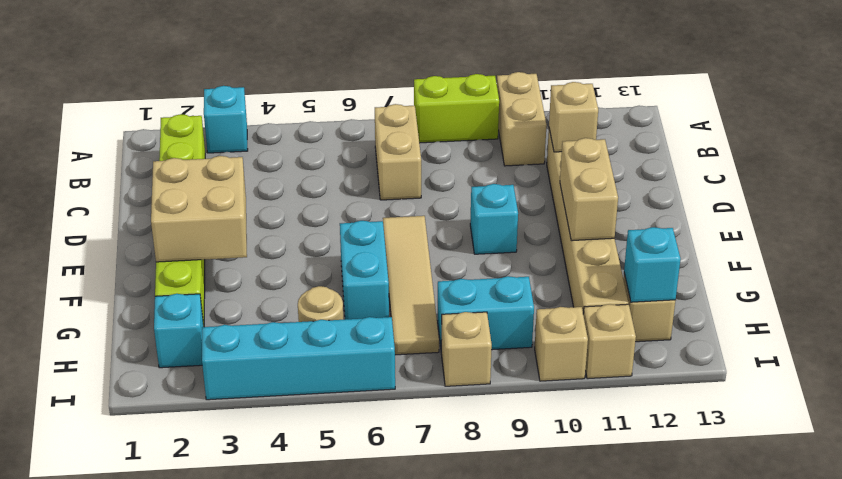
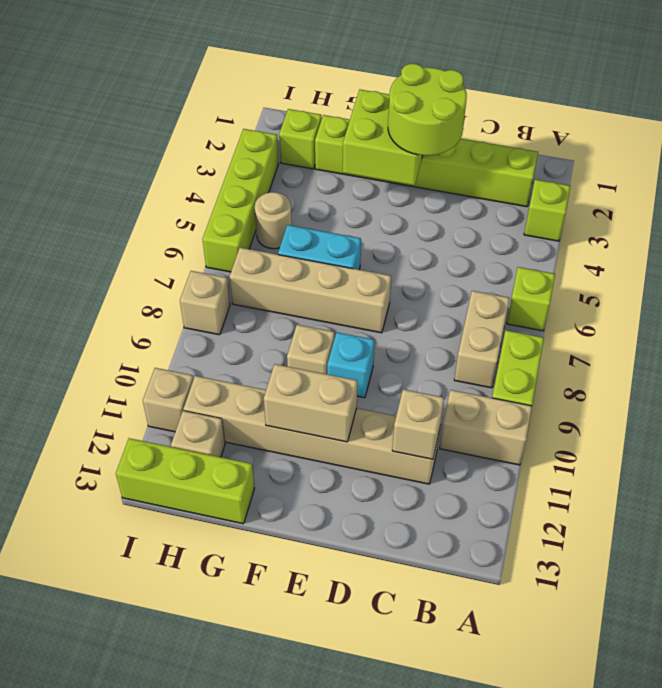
cyan 1x1 brick [204,86,248,153] -> lime 1x1 brick [524,180,570,241]
none -> lime 1x1 brick [507,267,555,331]
tan 1x2 brick [375,104,421,200] -> tan 1x2 brick turned to [454,291,509,388]
none -> lime 2x2 round brick [388,64,467,156]
tan 2x2 brick [151,156,247,262] -> lime 2x2 brick [343,90,423,186]
tan 1x4 tile [383,216,439,355] -> tan 1x4 brick [230,248,391,333]
none -> lime 1x3 brick [116,438,254,524]
cyan 1x1 brick [154,294,204,368] -> lime 1x1 brick [279,109,321,169]
cyan 1x2 brick [438,276,534,350] -> none
cyan 1x1 brick [624,227,680,302] -> none
cyan 1x4 brick [202,317,395,400] -> lime 1x4 brick [203,129,279,272]
tan 1x1 brick [535,307,588,381] -> tan 1x1 brick moved to [287,325,334,374]

